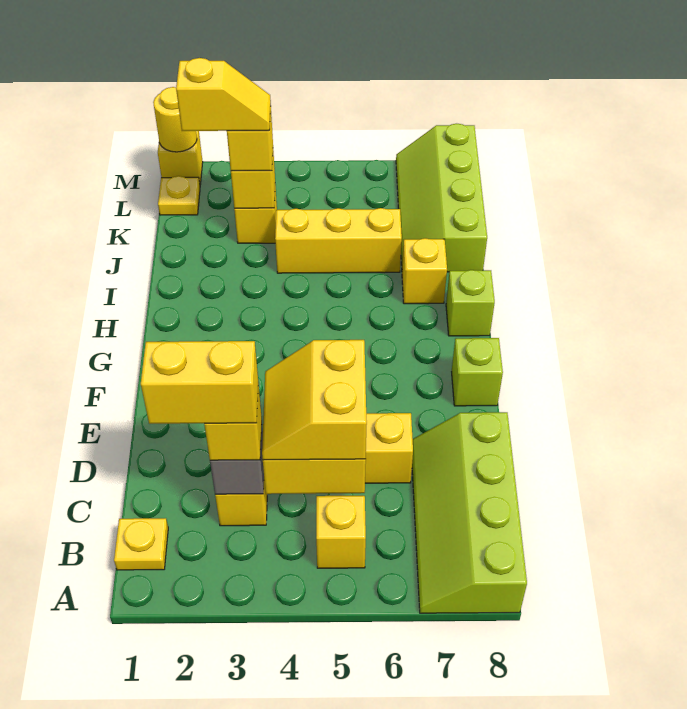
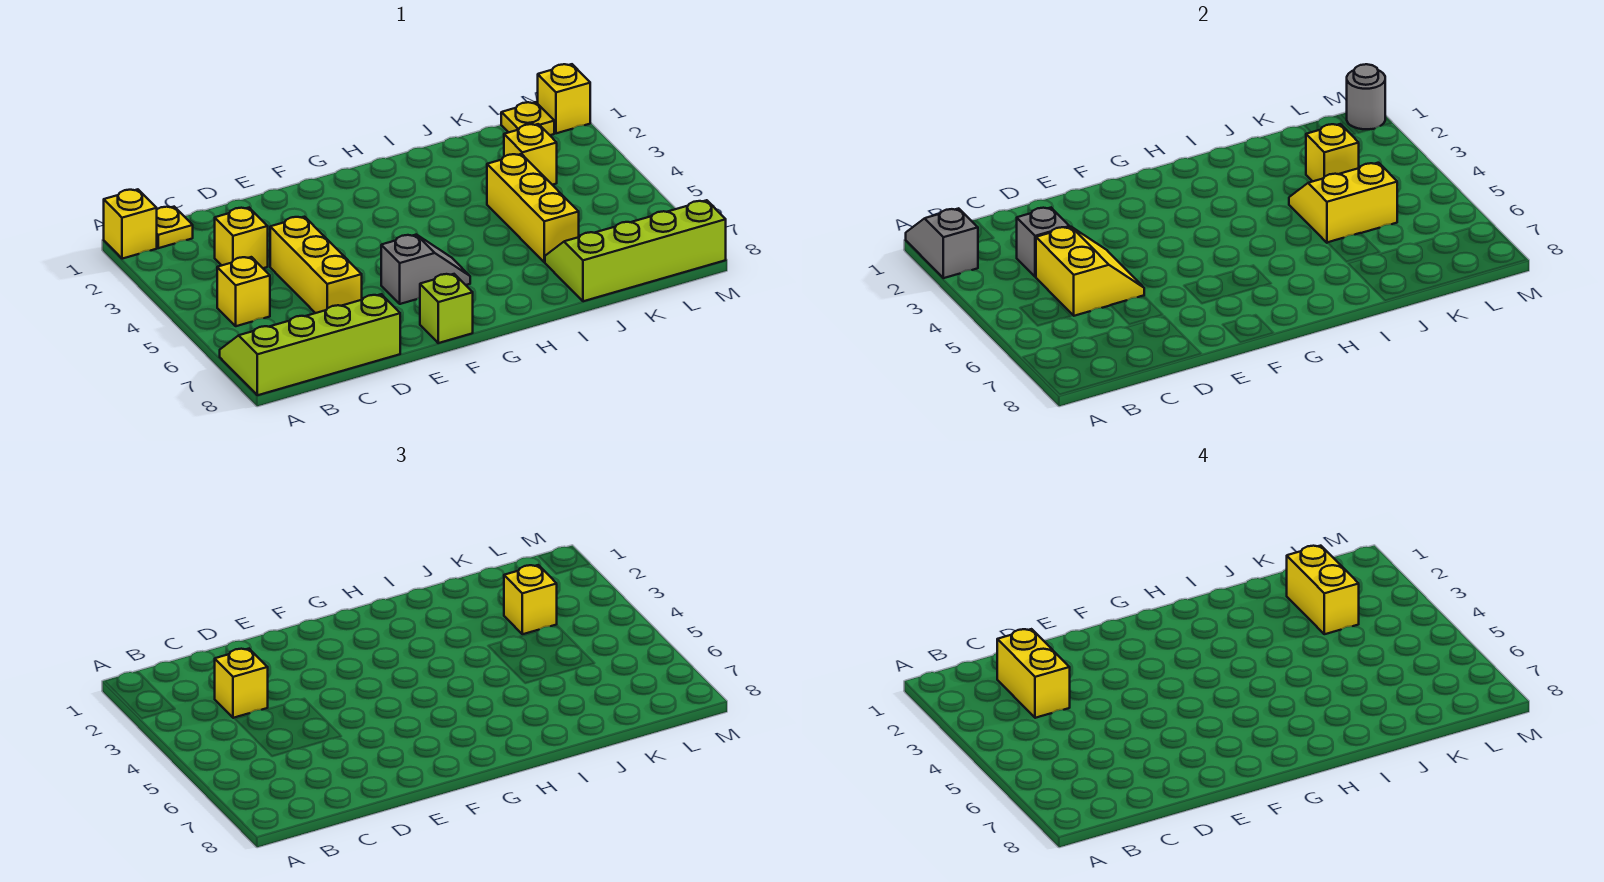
none -> grey 1x2 slope [906,208,978,278]
yellow 2x2 slope [262,340,367,460] -> yellow 2x2 slope moved to [1289,163,1397,243]
none -> grey 1x2 slope [381,235,470,304]
lime 1x1 brick [446,270,495,336] -> none
yellow 1x1 brick [402,238,447,304] -> yellow 1x1 brick moved to [104,189,157,259]
yellow 1x2 slope [176,58,271,131] -> yellow 1x2 brick [1287,546,1359,634]
yellow 1x1 round brick [153,87,197,152] -> grey 1x1 round brick [1347,64,1385,129]

